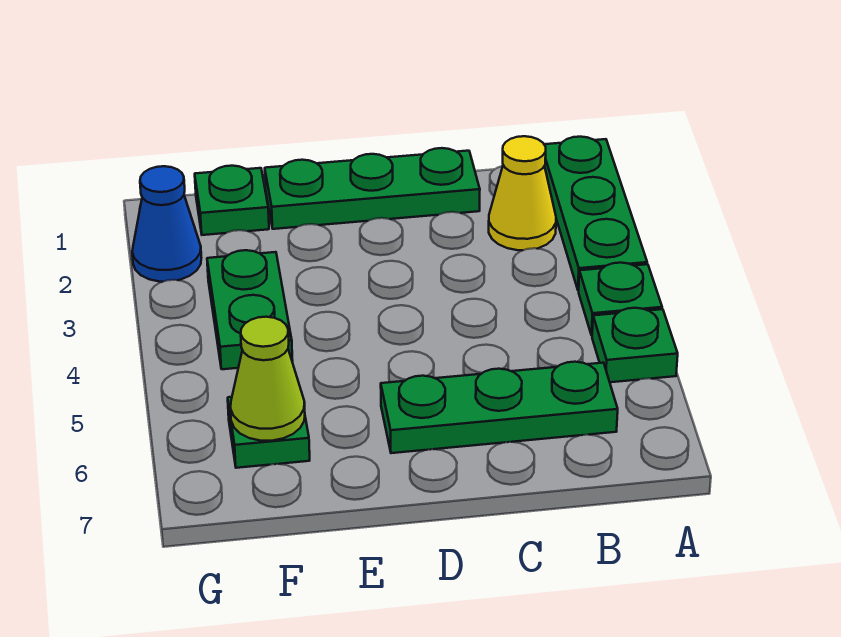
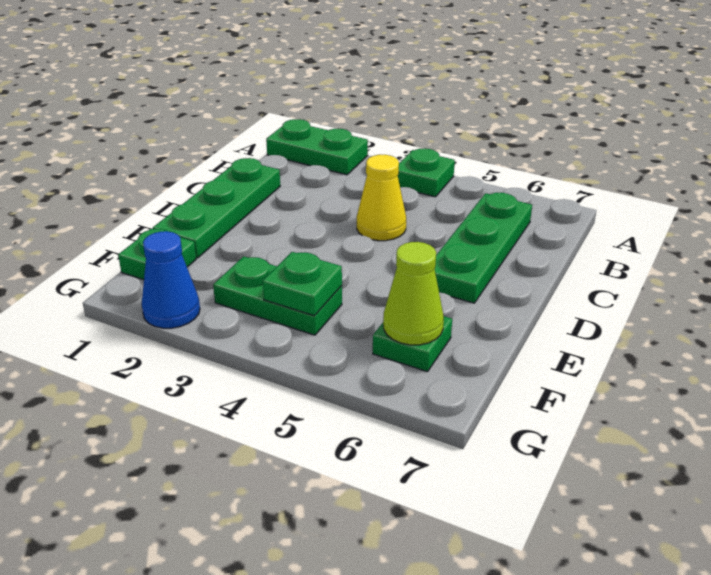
green 1x3 plate [544,137,647,291] -> green 1x2 plate [266,119,368,175]
green 1x1 plate [592,308,678,382] -> green 1x1 plate moved to [263,252,342,316]
yellow 1x1 cone [489,136,556,250] -> yellow 1x1 cone moved to [357,155,406,241]

